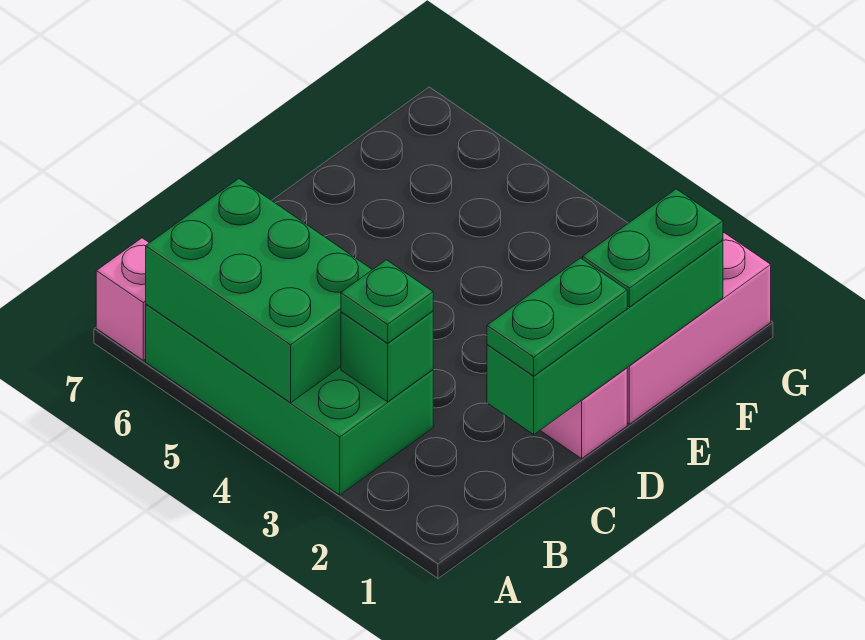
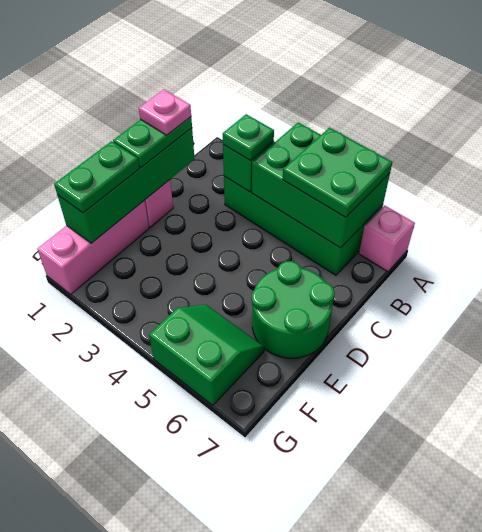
none -> green 2x2 plate [283,128,392,217]
none -> pink 1x1 plate [139,90,191,135]
none -> green 2x2 round brick [252,261,335,358]
none -> green 2x2 slope [149,305,265,405]

